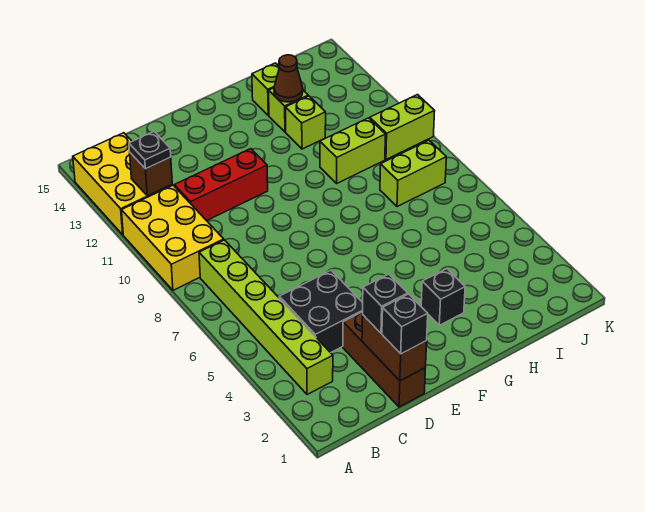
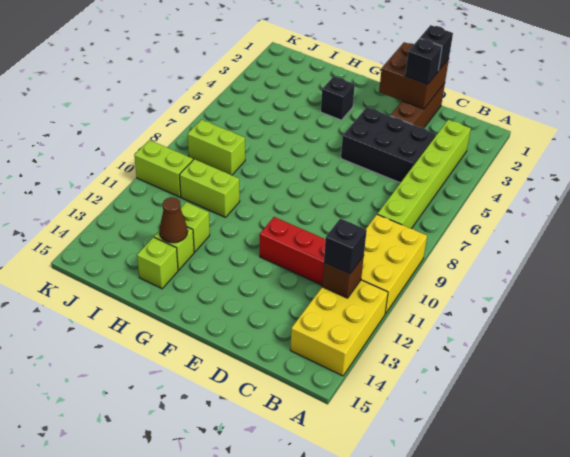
black 1x1 plate [129,132,171,169] -> black 1x1 brick [324,218,367,274]
black 2x2 brick [279,270,363,353] -> black 2x3 brick [341,107,436,183]
brown 1x2 brick [362,315,427,381] -> brown 2x2 brick [379,42,449,109]

